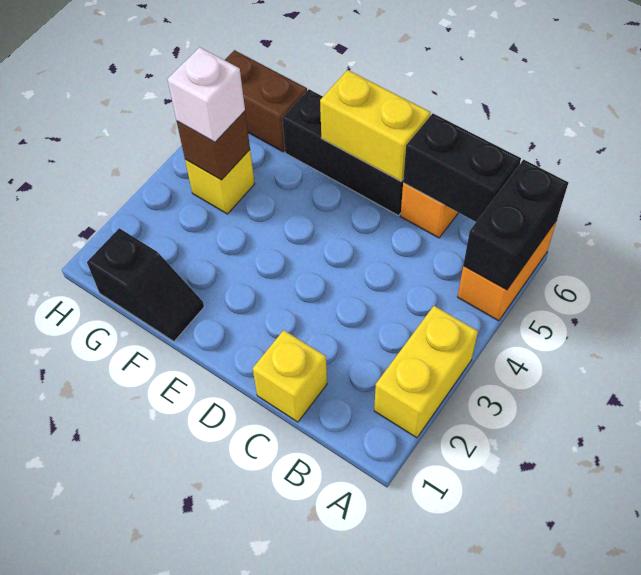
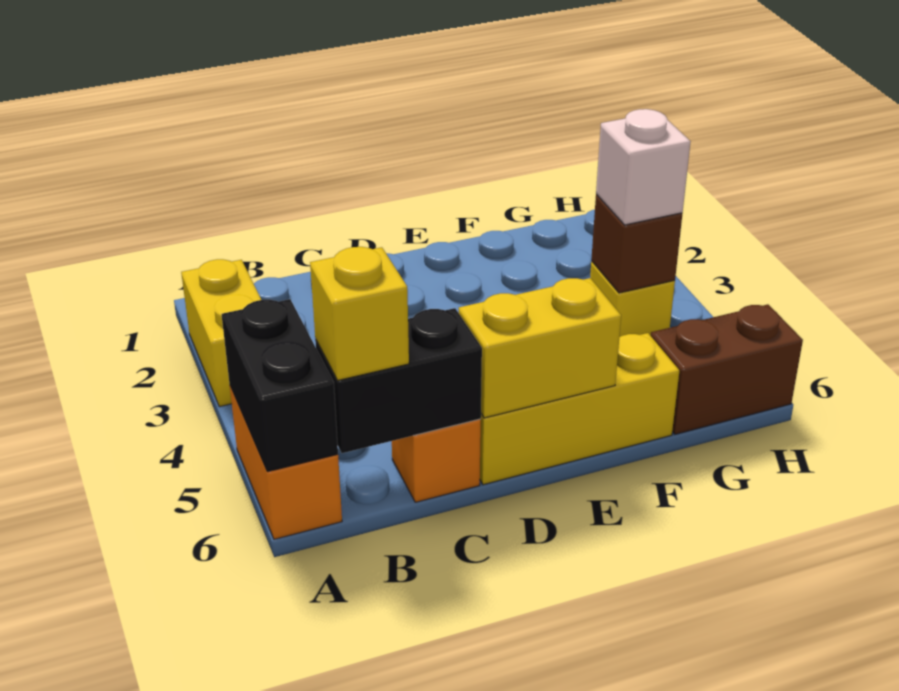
yellow 1x1 brick [253,330,327,422] -> yellow 1x1 brick moved to [310,247,409,381]
black 1x3 brick [282,89,403,216] -> yellow 1x3 brick [480,333,679,485]
black 1x2 slope [87,228,204,341] -> none

